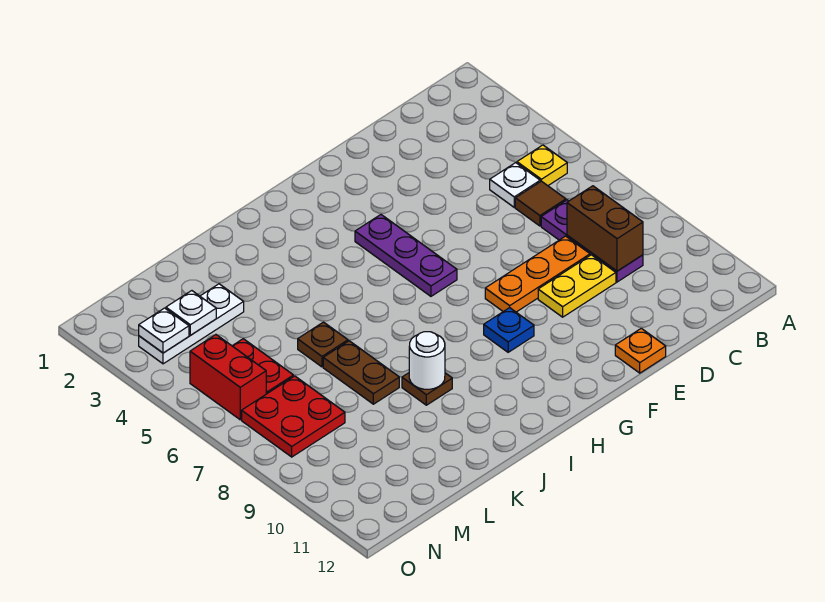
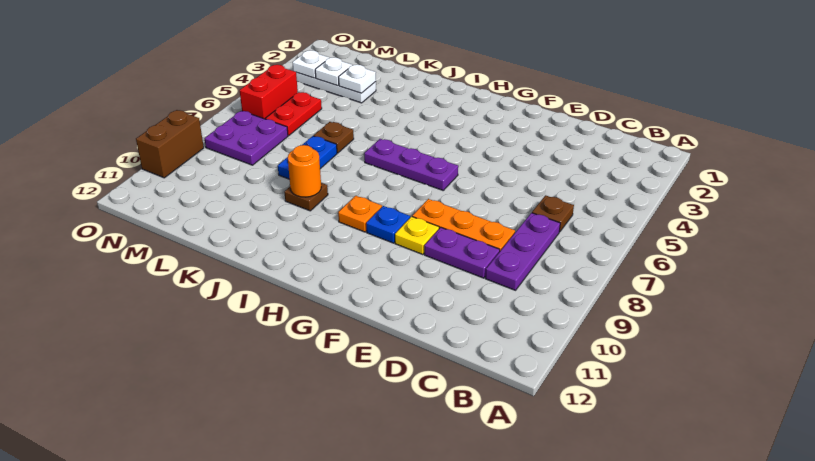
yellow 1x1 plate [517,145,567,186] -> yellow 1x1 plate moved to [395,216,439,255]
white 1x1 plate [490,163,540,207] -> white 1x1 plate moved to [339,65,376,93]
brown 1x1 tile [515,181,566,226] -> brown 1x1 plate [532,195,574,232]
brown 1x2 brick [567,186,643,271] -> brown 1x2 brick moved to [136,110,204,178]
yellow 1x2 plate [538,255,616,317] -> purple 1x2 plate [424,227,500,278]
orange 1x1 plate [615,328,666,373] -> orange 1x1 plate moved to [338,196,382,232]
purple 1x3 plate [355,215,457,296] -> purple 1x3 plate turned to [364,139,458,190]
white 1x1 round brick [409,332,445,389] -> orange 1x1 round brick [288,145,321,197]
brown 1x2 plate [323,341,399,404] -> blue 1x2 plate [278,136,337,179]
red 2x2 plate [242,376,345,457] -> purple 2x2 plate [205,111,288,165]

